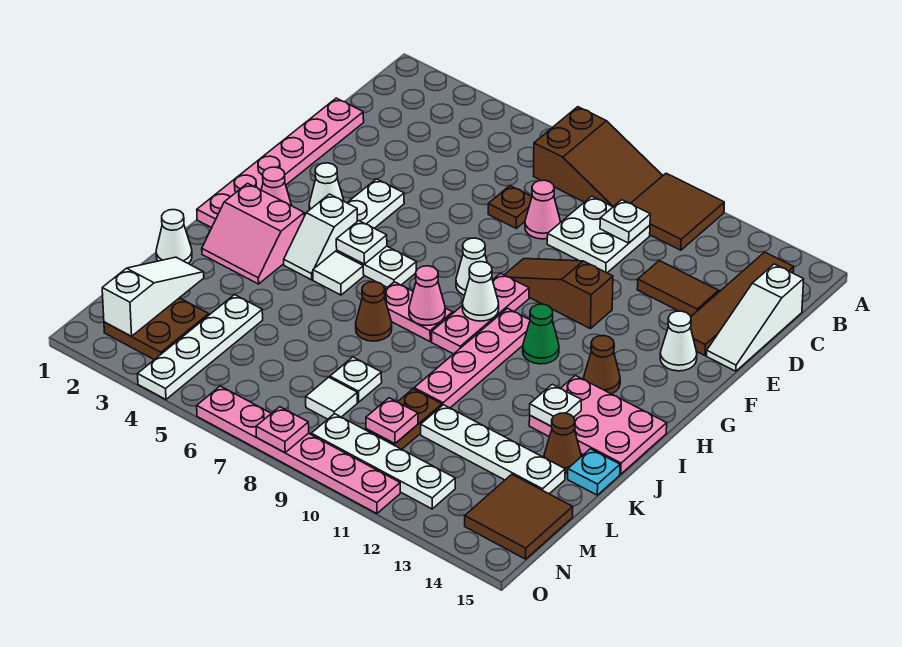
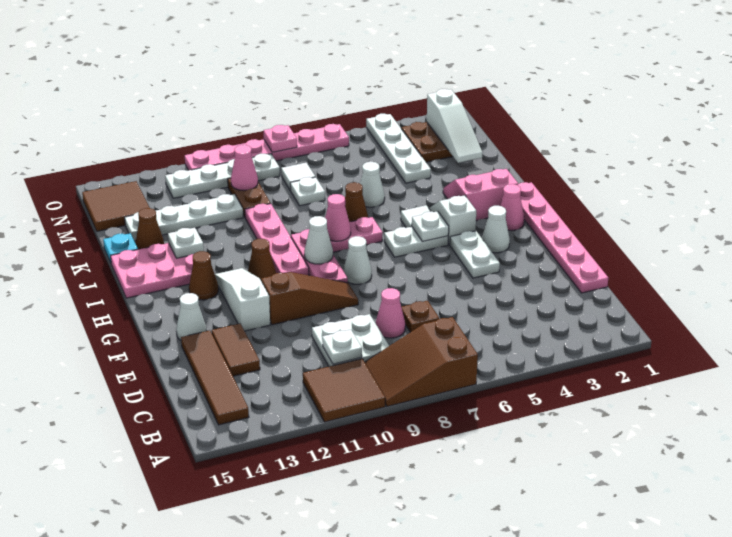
white 1x3 slope [707,264,804,371] -> white 1x3 slope moved to [215,268,270,331]
brown 1x2 tile [637,261,719,316] -> brown 1x2 tile turned to [212,324,260,376]
green 1x1 cone [523,304,559,364] -> brown 1x1 cone [248,239,276,280]
white 1x1 cone [156,210,192,263] -> white 1x1 cone moved to [360,162,385,207]
pink 1x1 plate [366,398,418,444] -> pink 1x1 cone [231,145,258,191]

